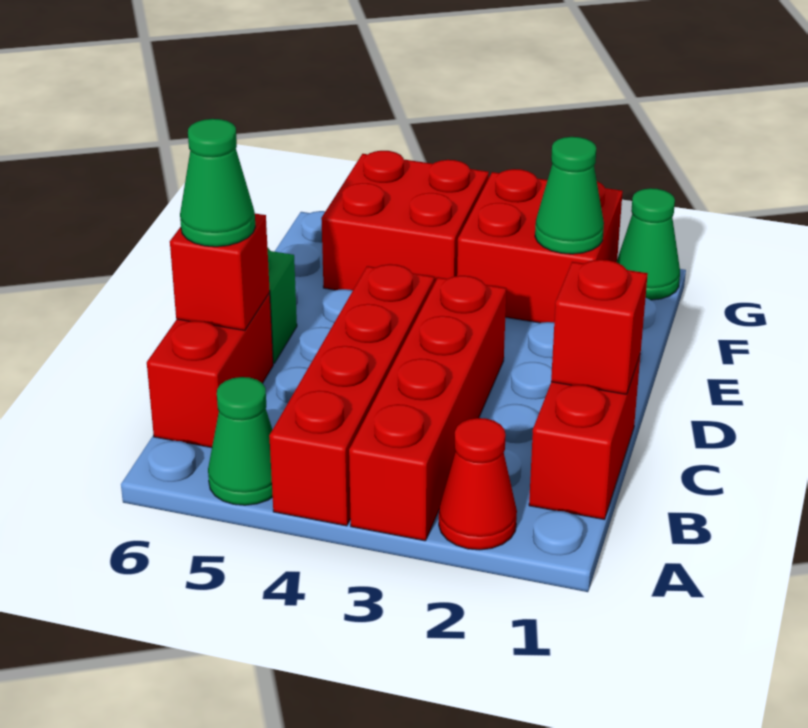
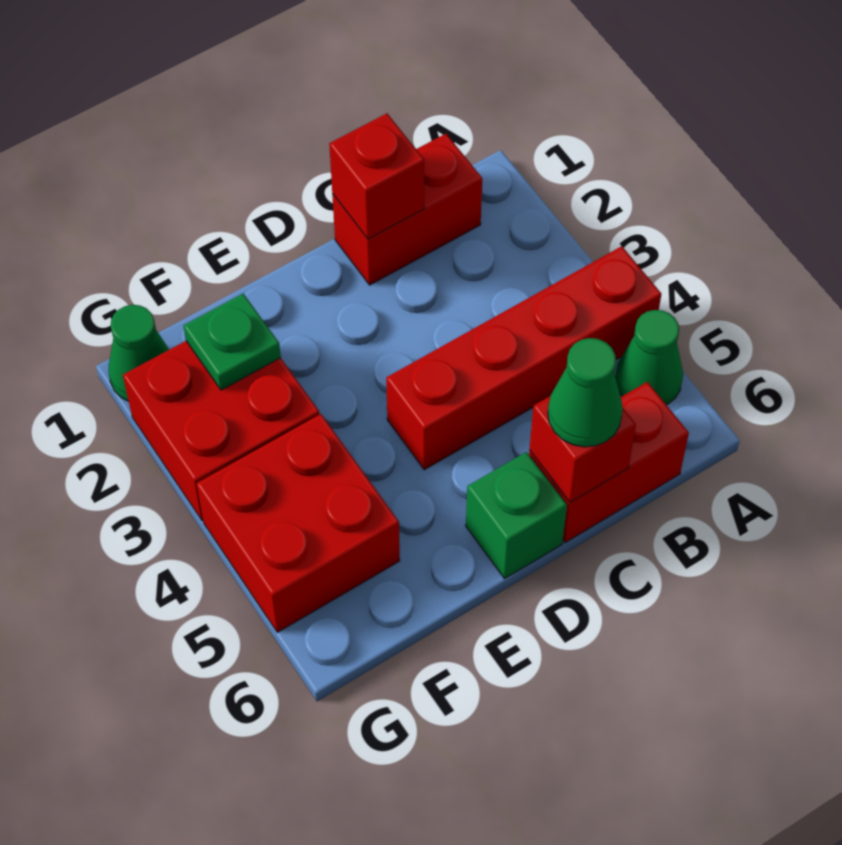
red 1x1 cone [439,418,517,550] -> none
red 1x4 brick [349,276,506,541] -> none
green 1x1 cone [535,137,604,254] -> green 1x1 plate [183,294,281,390]

